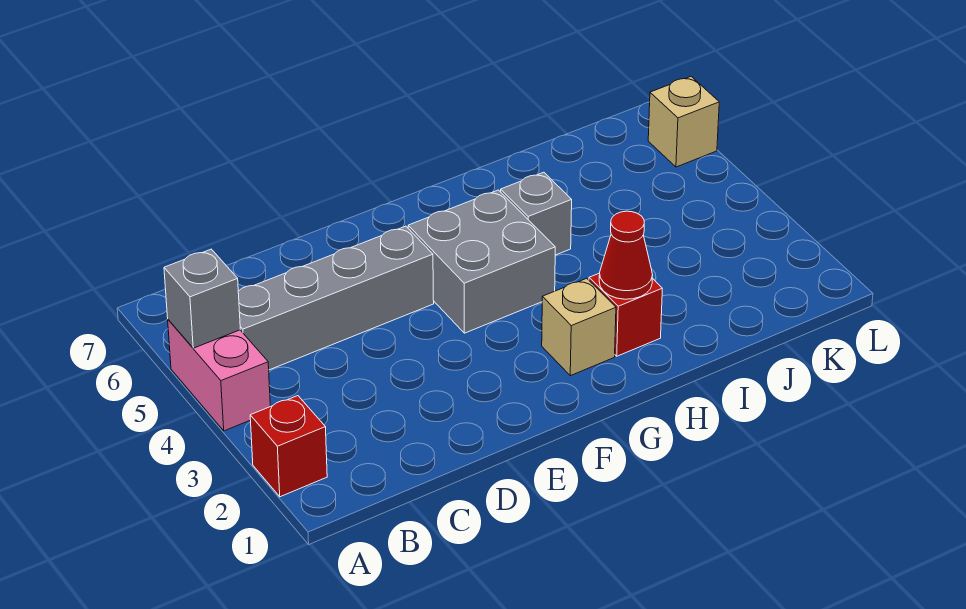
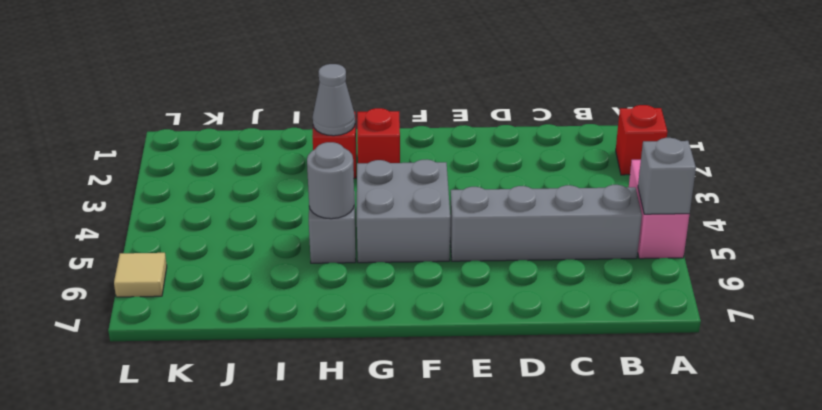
tan 1x1 brick [542,278,616,376] -> red 1x1 brick [357,108,400,163]
red 1x1 cone [599,211,653,299] -> grey 1x1 cone [313,64,355,136]
none -> grey 1x1 round brick [307,142,354,219]
tan 1x1 brick [648,77,719,167] -> tan 1x1 tile [114,253,167,297]

